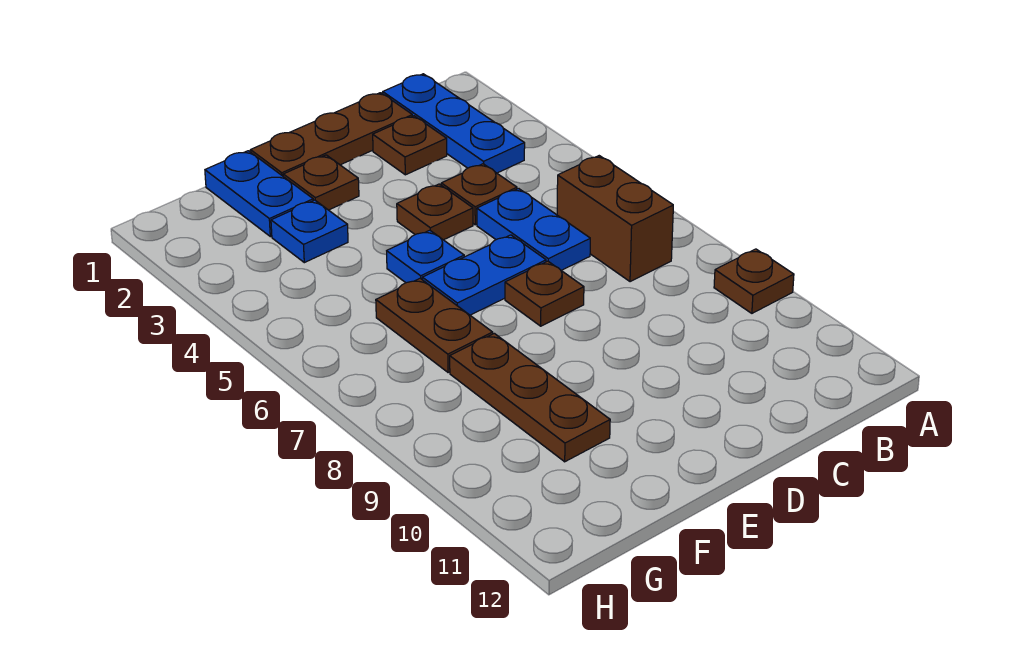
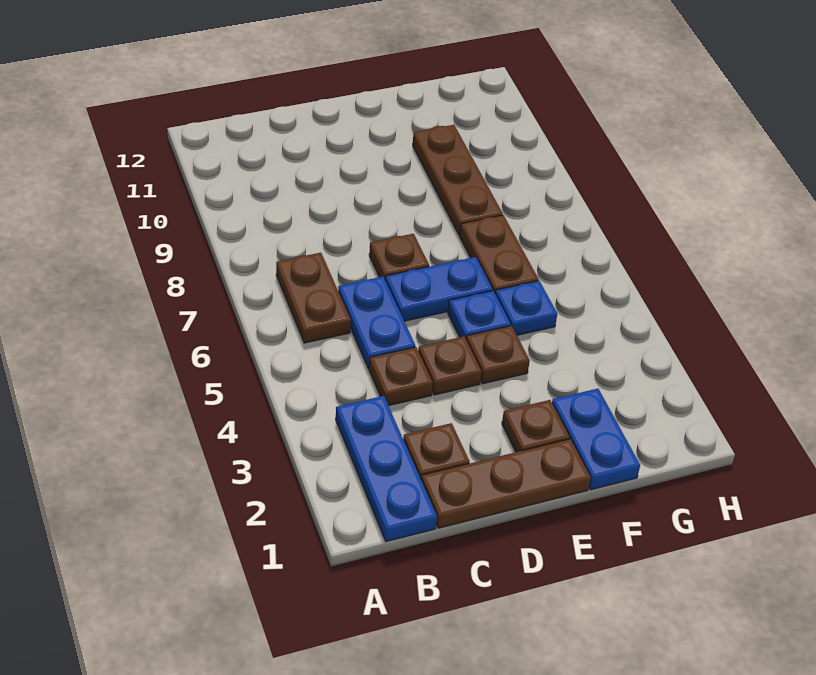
brown 1x1 plate [714,249,794,313] -> brown 1x1 plate moved to [466,326,530,384]
brown 1x2 brick [557,156,673,282] -> brown 1x2 plate [276,253,351,343]
blue 1x1 plate [271,200,348,263] -> blue 1x1 plate moved to [495,281,557,335]

